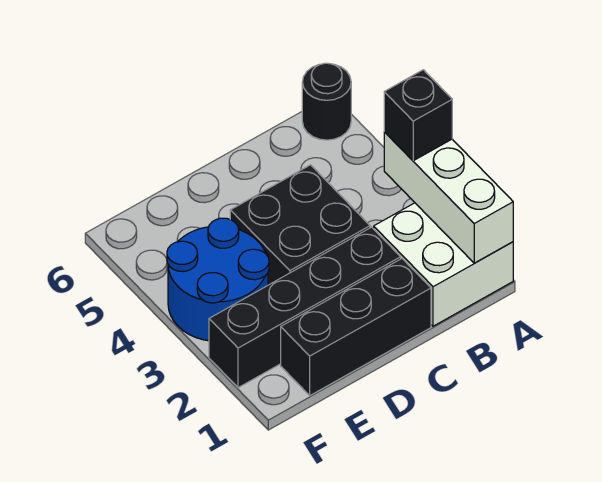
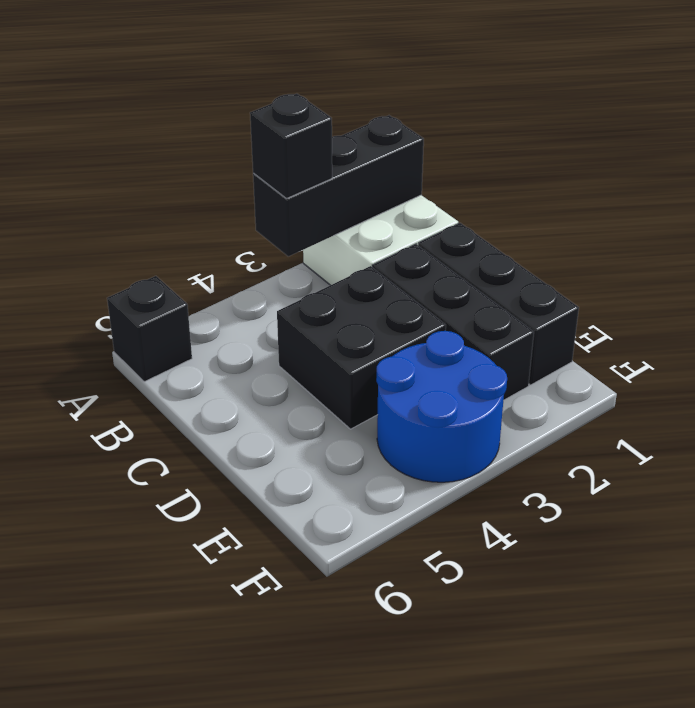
white 1x3 brick [384,132,513,263] -> black 1x3 brick [253,115,424,256]
black 1x1 round brick [302,63,351,140] -> black 1x1 brick [107,276,192,382]
black 1x4 brick [209,227,401,388] -> black 1x3 brick [373,244,534,400]

